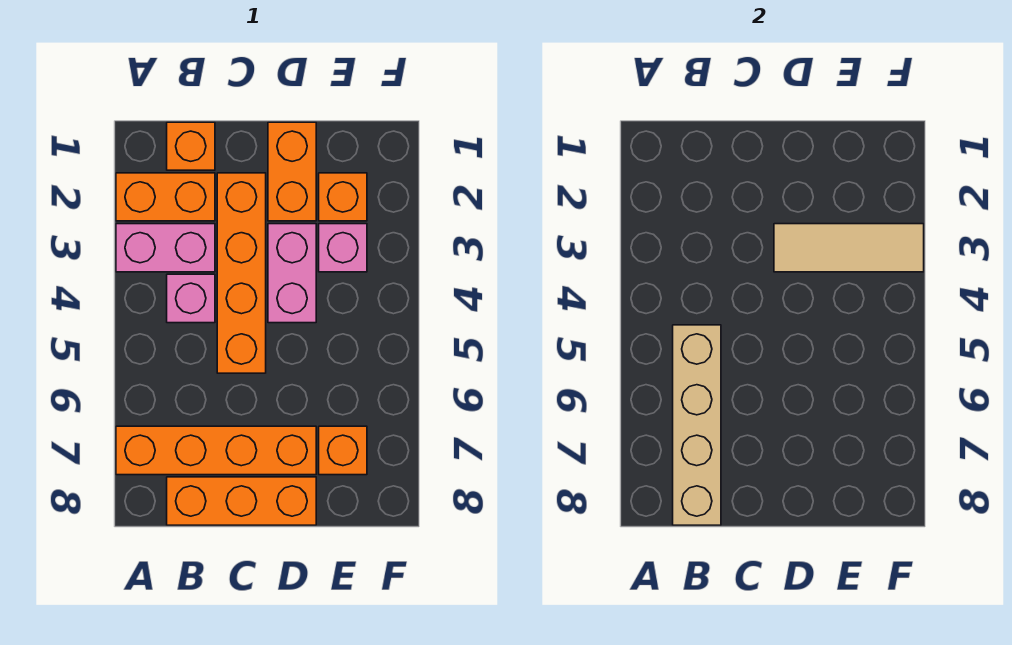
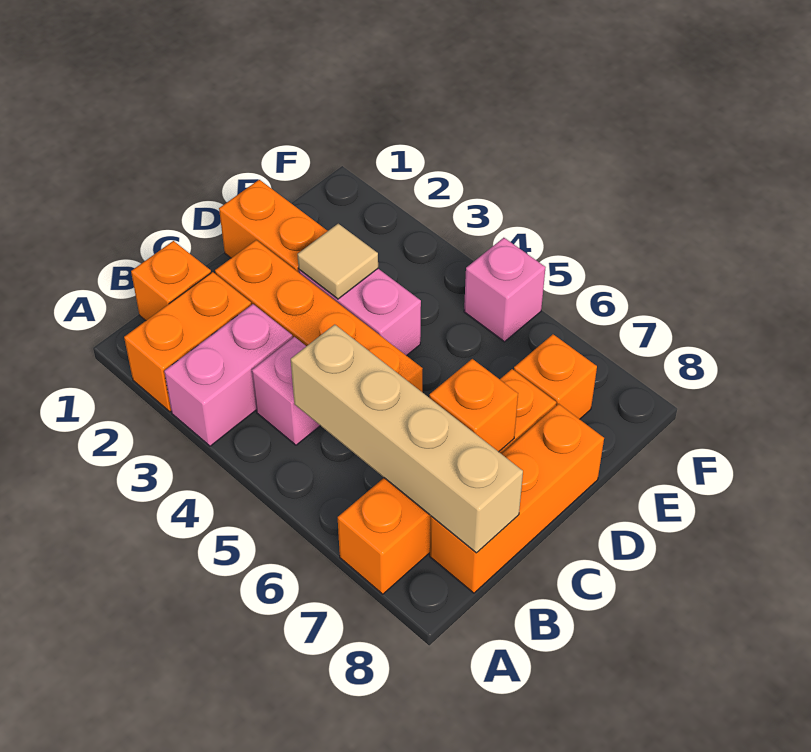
tan 1x3 tile [774,224,924,272] -> tan 1x1 tile [297,224,378,299]
orange 1x1 brick [319,173,367,221] -> orange 1x1 brick moved to [429,359,518,452]
pink 1x1 brick [319,224,367,272] -> pink 1x1 brick moved to [464,238,546,342]

